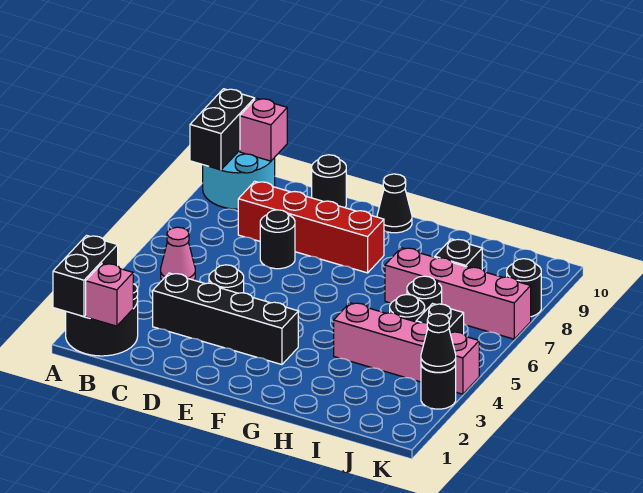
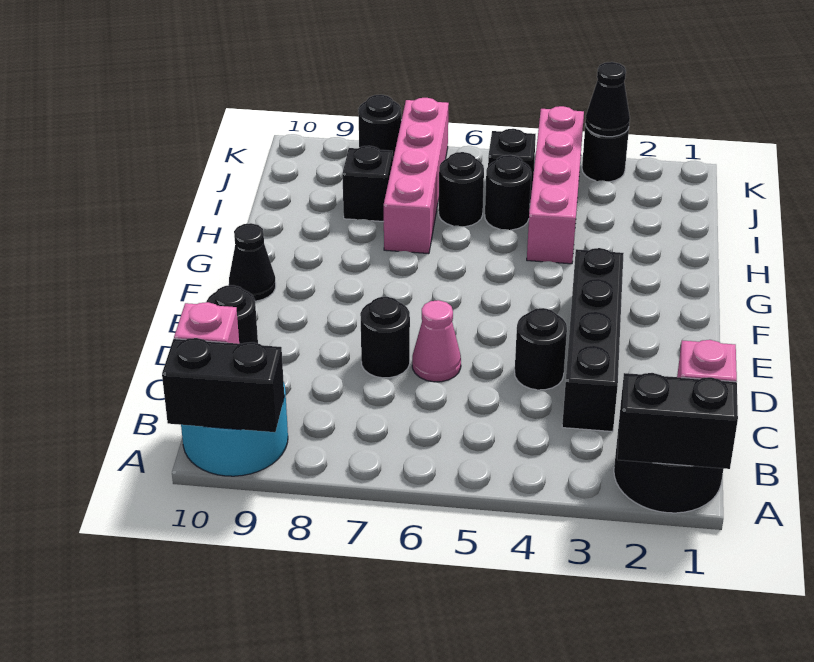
pink 1x1 cone [161,227,195,280] -> pink 1x1 cone moved to [412,300,461,382]
red 1x4 brick [238,181,384,273] -> none

